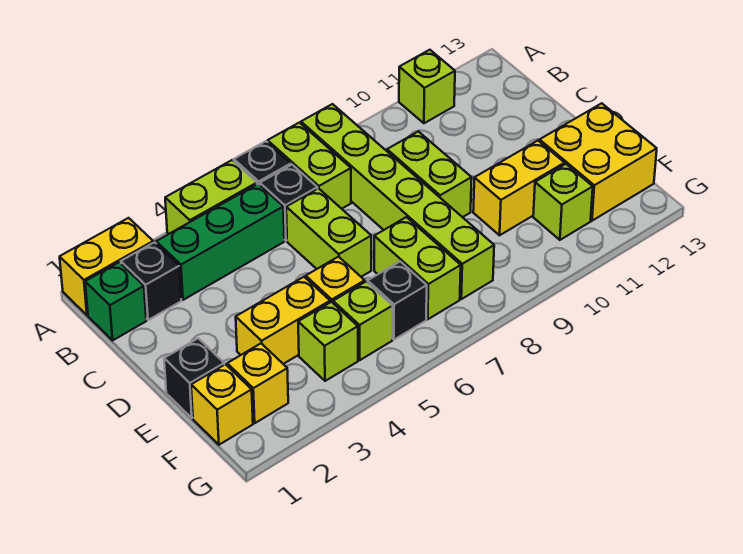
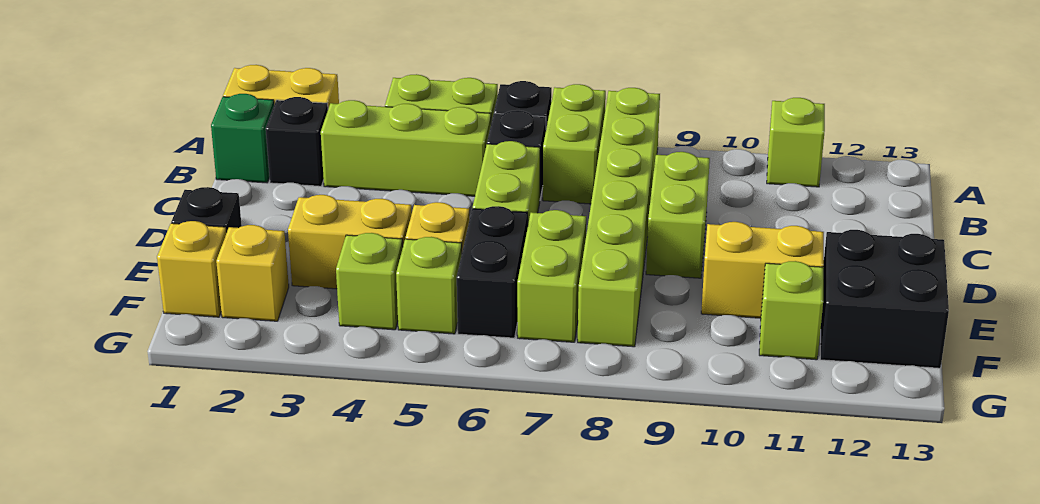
green 1x3 brick [156,184,284,300] -> lime 1x3 brick [321,100,491,196]
yellow 2x2 brick [539,103,657,221] -> black 2x2 brick [820,230,949,368]
black 1x1 brick [368,262,427,340] -> black 1x2 brick [457,206,528,338]

